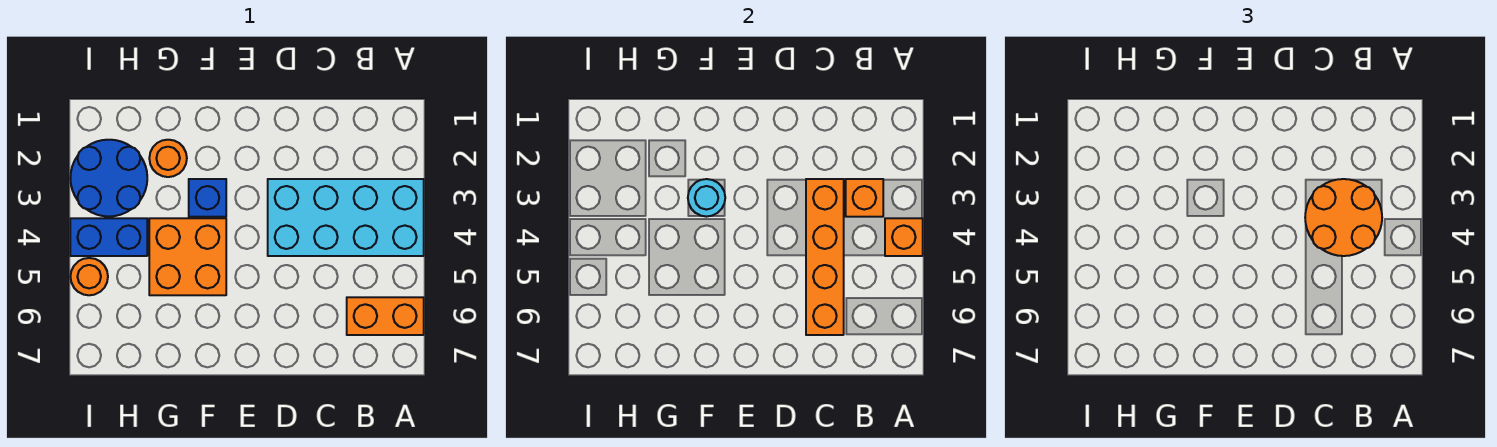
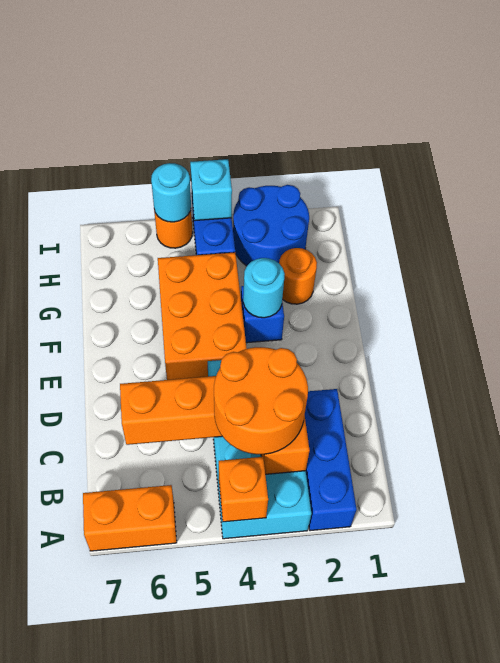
none -> blue 1x3 brick [305,389,357,531]
orange 1x2 brick [347,297,424,335] -> orange 1x2 brick turned to [83,485,177,551]
orange 2x2 brick [149,218,226,295] -> orange 2x3 brick [158,252,247,380]
none -> cyan 1x1 brick [190,159,232,221]
none -> cyan 1x1 round brick [151,163,191,222]

